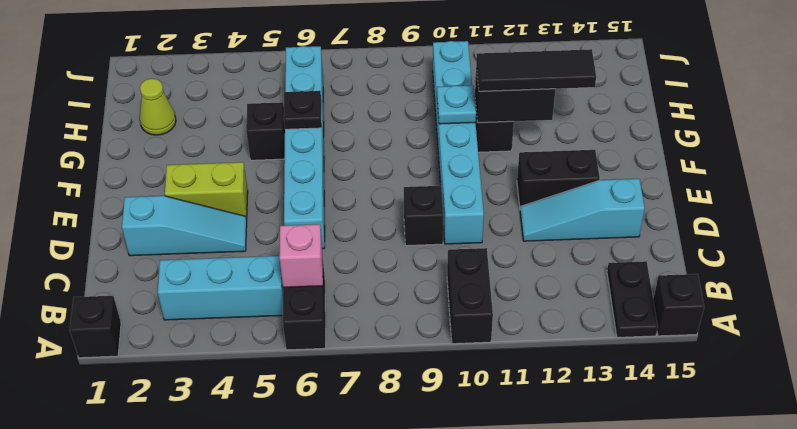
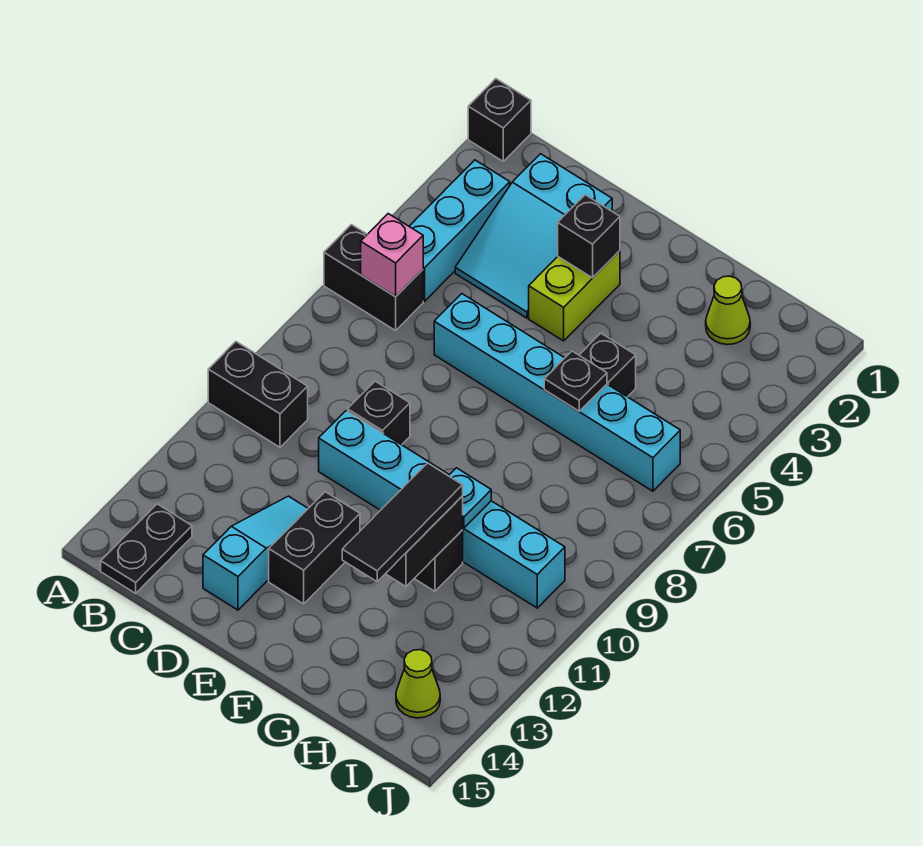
black 1x2 plate [607,261,658,337] -> black 1x2 plate turned to [101,504,192,593]
black 1x1 brick [653,274,704,336] -> black 1x1 brick moved to [558,195,620,278]
cyan 1x3 slope [122,196,247,256] -> cyan 2x3 slope [455,154,612,318]
none -> lime 1x1 cone [396,650,440,718]

